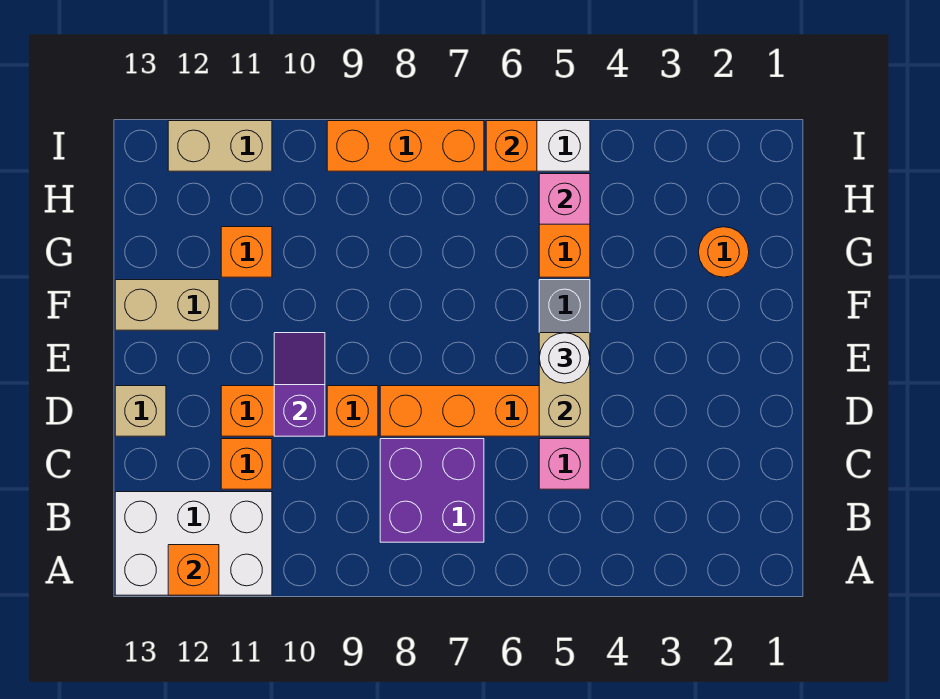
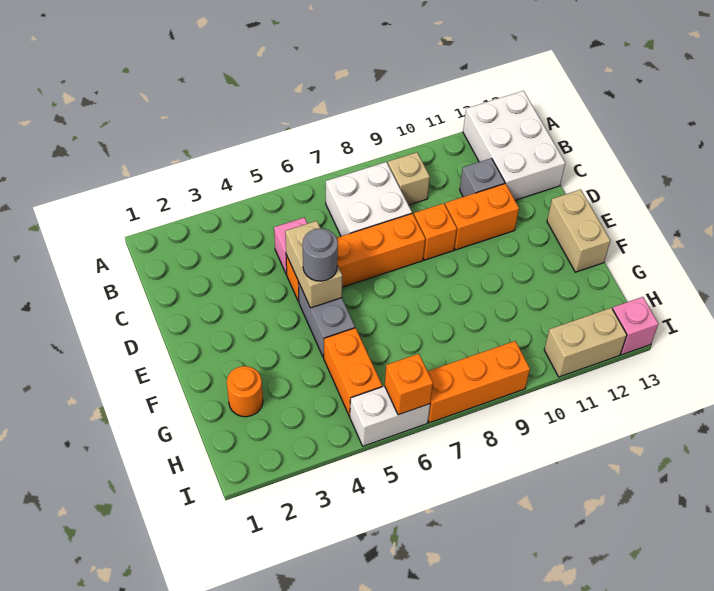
white 2x3 brick [115,492,272,595] -> white 2x3 brick turned to [463,91,565,200]
orange 1x1 brick [168,545,219,595] -> none
purple 2x2 brick [380,439,484,542] -> white 2x2 brick [326,162,412,236]
orange 1x1 brick [221,439,272,489] -> grey 1x1 brick [460,158,505,197]
purple 1x2 slope [274,333,325,436] -> none
tan 1x1 brick [115,386,166,436] -> tan 1x1 brick moved to [388,152,430,205]
white 1x1 round brick [539,333,590,383] -> grey 1x1 round brick [303,228,338,281]
tan 1x2 brick [115,280,219,330] -> tan 1x2 brick turned to [547,189,610,272]
orange 1x1 brick [221,227,272,277] -> none
pink 1x1 brick [539,174,590,224] -> pink 1x1 brick moved to [613,297,658,355]

